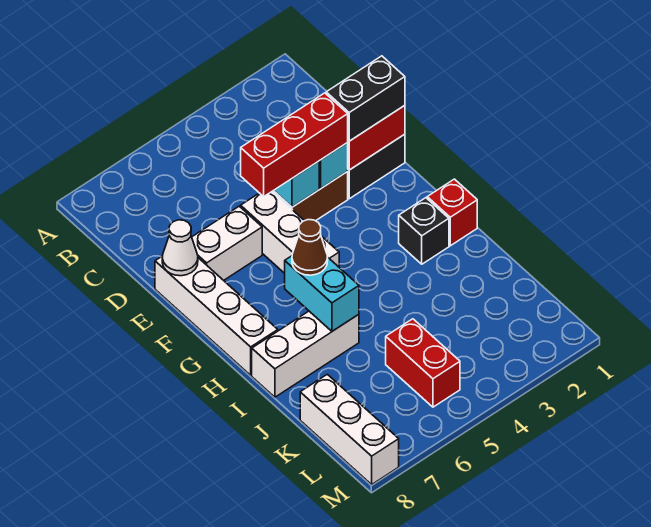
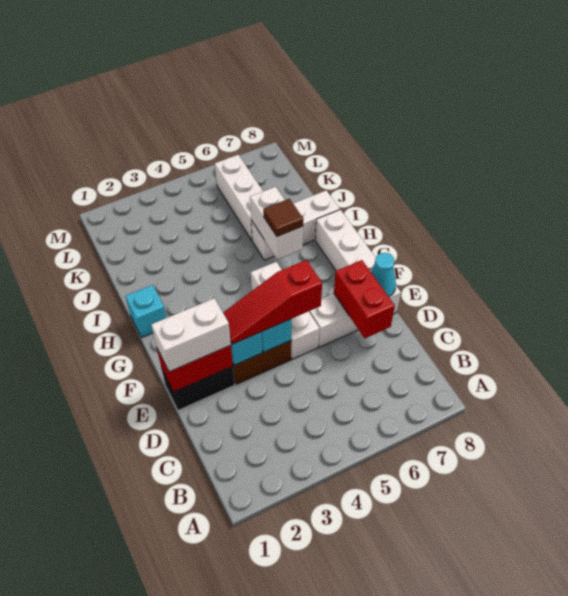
black 1x2 brick [326,56,405,141] -> white 1x2 brick [151,298,231,372]
red 1x3 brick [241,93,348,196] -> red 1x3 slope [223,260,322,344]
white 1x1 cone [162,220,198,276] -> cyan 1x1 cone [371,253,396,297]
red 1x1 brick [427,179,477,246] -> cyan 1x1 brick [125,285,166,337]
black 1x1 brick [399,198,449,264] -> none
cyan 1x2 brick [285,256,359,331] -> white 1x2 brick [250,187,303,260]
brown 1x1 cone [292,220,328,275] -> brown 1x1 tile [263,199,303,237]
red 1x2 brick [386,319,460,407] -> red 1x2 brick moved to [334,260,395,338]
white 1x3 brick [300,374,399,484] -> white 1x3 brick moved to [215,155,263,240]

